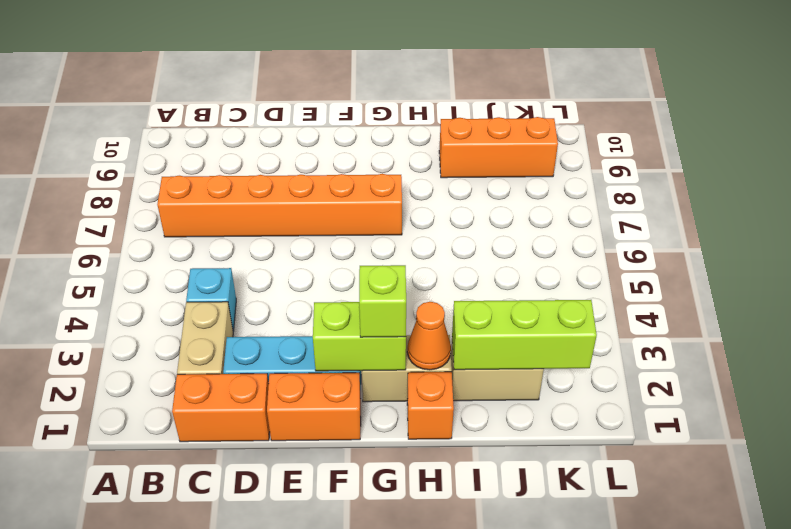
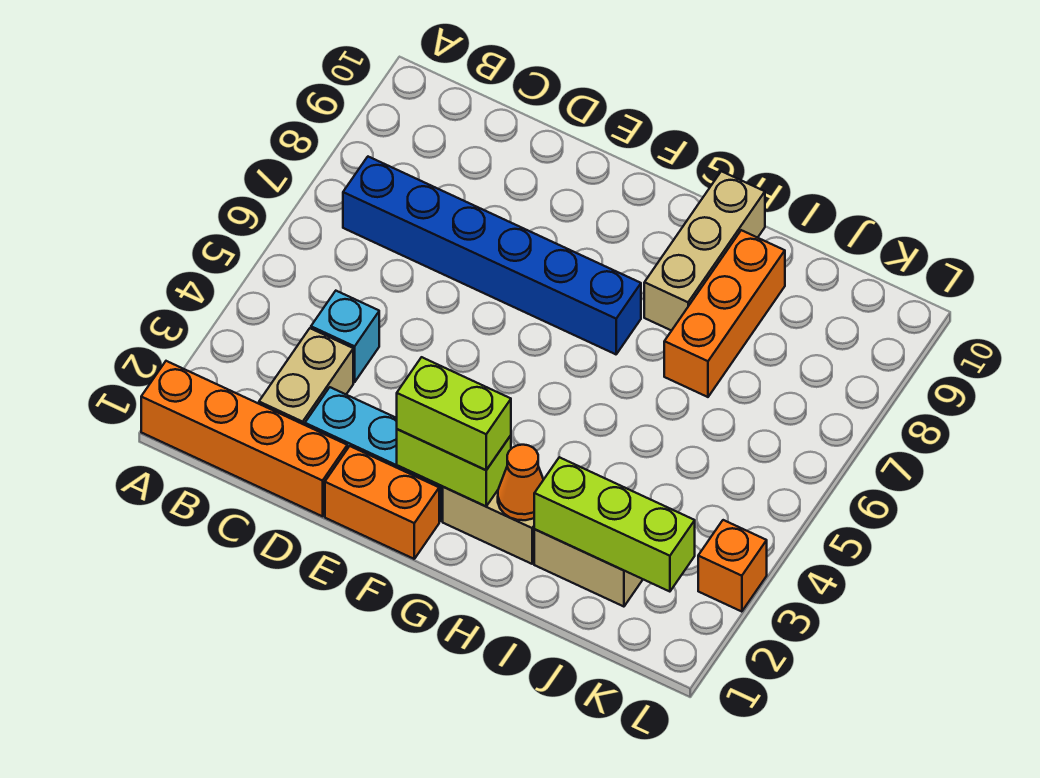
orange 1x6 brick [157,174,402,237] -> blue 1x6 brick [343,157,641,354]
orange 1x2 brick [172,374,270,442] -> orange 1x4 brick [141,361,347,516]
lime 1x1 brick [359,265,406,337] -> lime 1x2 brick [397,357,511,470]
orange 1x1 brick [407,372,454,439] -> orange 1x1 brick moved to [698,520,767,612]
none -> tan 1x3 brick [644,171,765,331]
orange 1x3 brick [439,117,558,178] -> orange 1x3 brick turned to [664,230,785,397]

